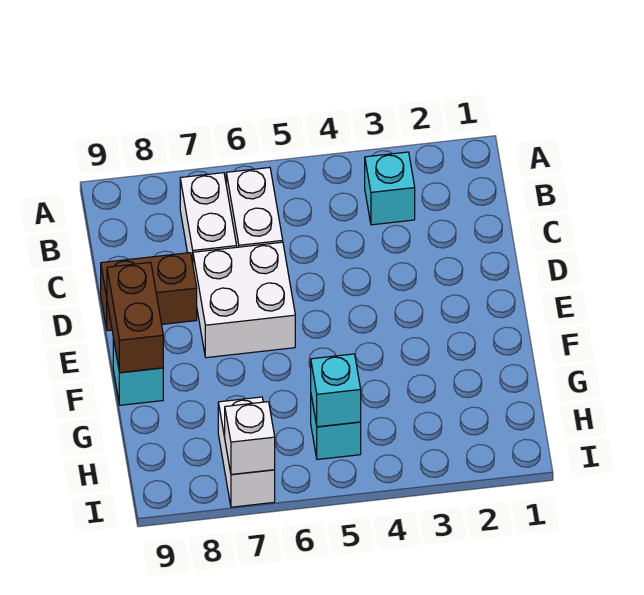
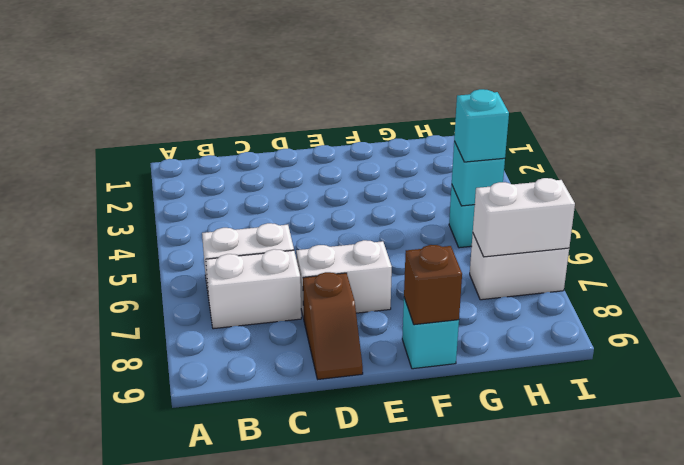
cyan 1x1 brick [365,152,415,225] -> cyan 1x1 brick moved to [454,89,509,162]
white 2x2 brick [193,242,295,358] -> white 1x2 brick [296,240,392,318]
brown 1x2 brick [101,253,197,331] -> brown 1x2 slope [303,272,363,379]
brown 1x2 brick [107,262,163,373] -> brown 1x1 brick [404,245,462,325]
white 1x1 brick [225,402,275,475] -> white 1x2 brick [473,178,575,257]

